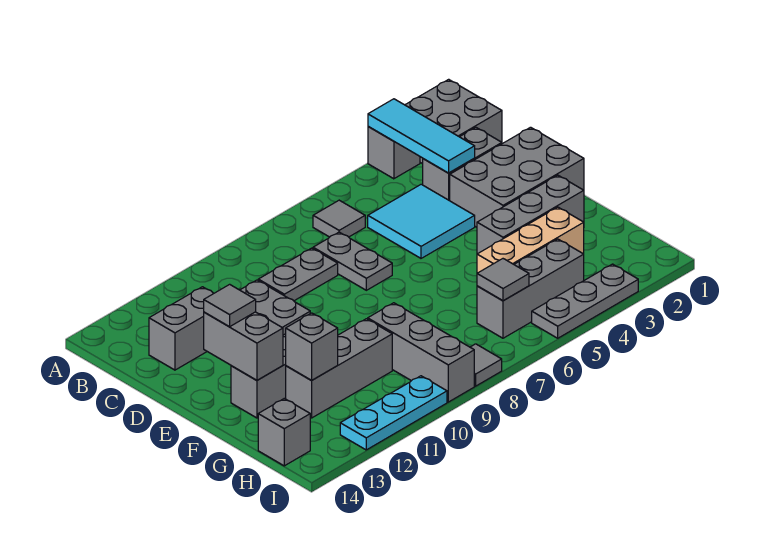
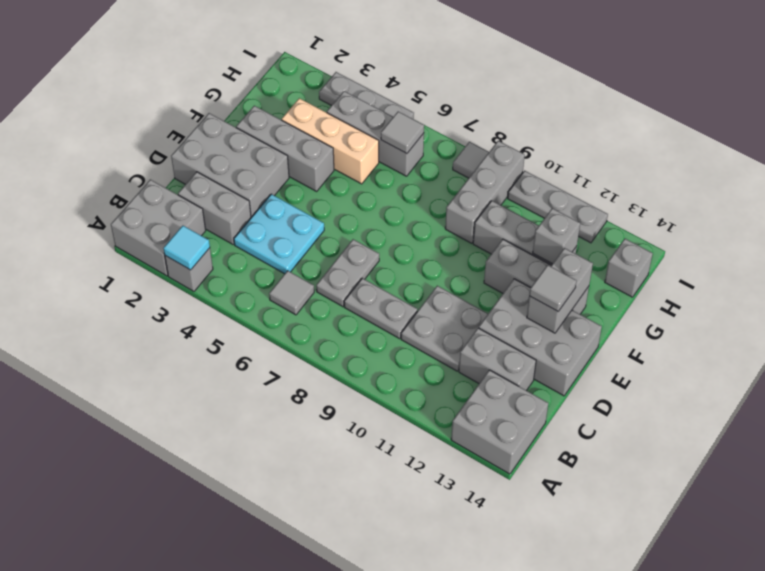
cyan 1x3 tile [368,99,475,173] -> cyan 1x1 tile [163,226,210,270]
none -> grey 2x2 brick [451,370,548,474]
cyan 2x2 tile [368,184,475,258] -> cyan 2x2 plate [234,194,324,274]
none -> grey 2x3 brick [479,279,602,396]
cyan 1x3 plate [340,376,447,450] -> grey 1x3 plate [508,171,608,243]

